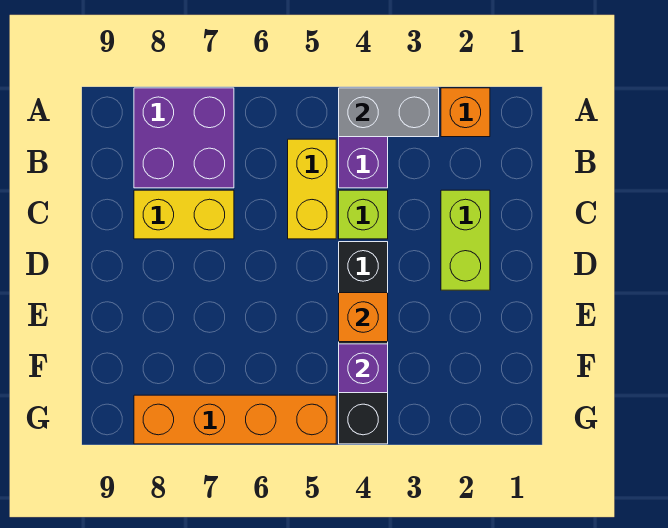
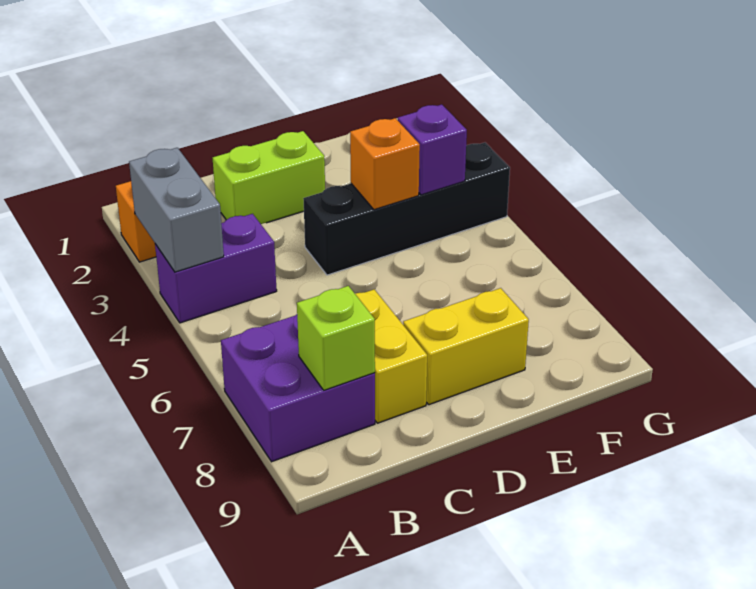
yellow 1x2 brick [288,139,336,239] -> yellow 1x2 brick moved to [403,288,529,405]
lime 1x1 brick [339,190,388,239] -> lime 1x1 brick moved to [297,286,375,390]
orange 1x4 brick [134,395,336,444] -> none

